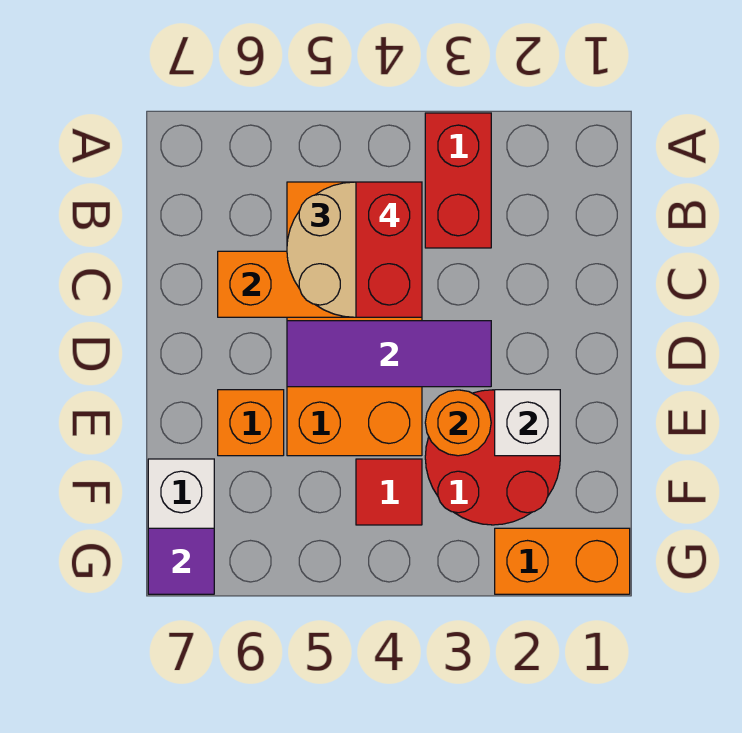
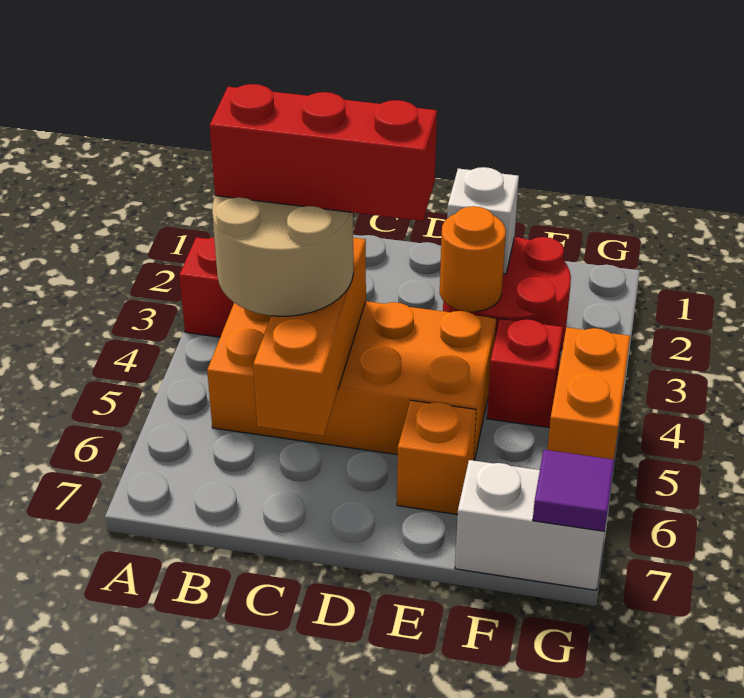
red 1x2 brick [356,182,422,317] -> red 1x3 brick [210,84,437,221]
purple 1x3 tile [287,321,491,387] -> none
red 1x1 tile [356,459,422,525] -> red 1x1 brick [487,319,563,428]
orange 1x2 brick [495,528,630,594] -> orange 1x2 brick moved to [547,327,630,459]

